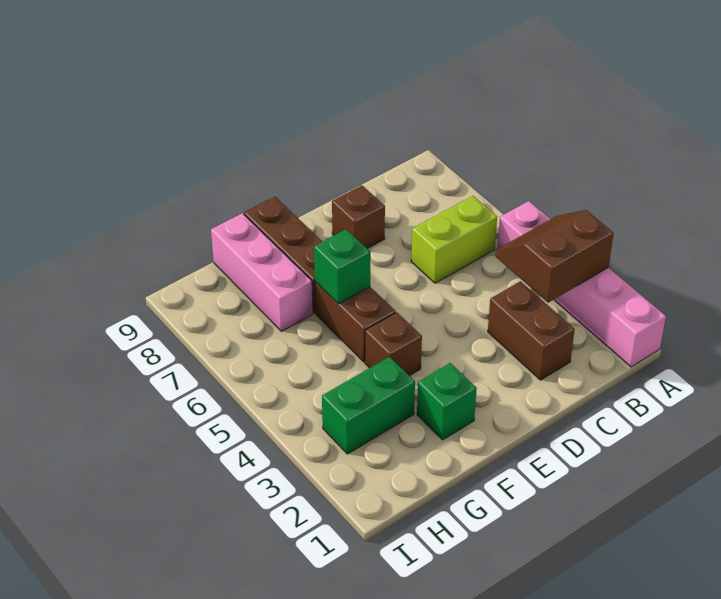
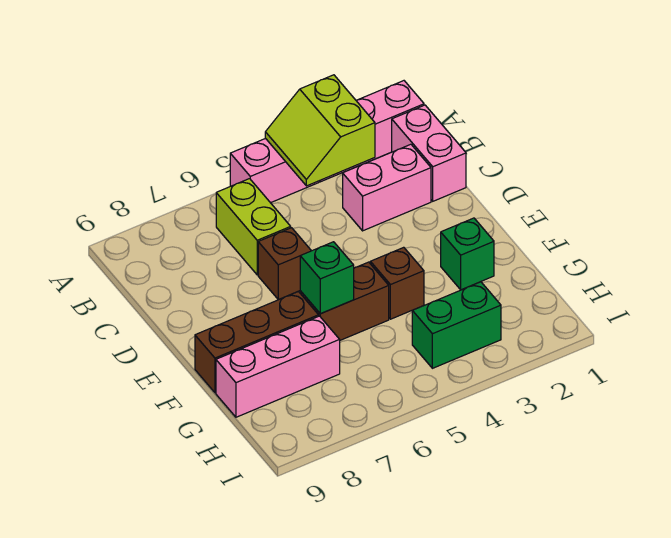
brown 2x2 slope [495,210,614,303] -> lime 2x2 slope [265,75,375,186]
none -> pink 1x2 brick [392,105,466,201]
brown 1x2 brick [488,281,575,380] -> pink 1x2 brick [343,144,431,231]
brown 1x1 brick [332,185,385,249] -> brown 1x1 brick moved to [258,228,311,300]
green 1x2 brick [322,357,415,454] -> green 1x2 brick turned to [412,282,501,368]

